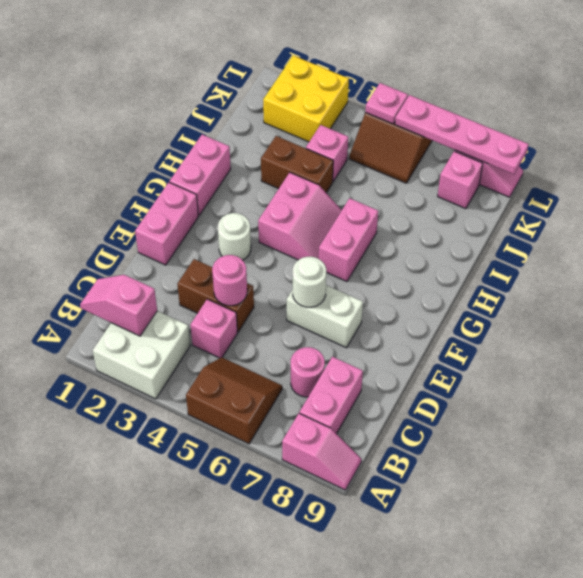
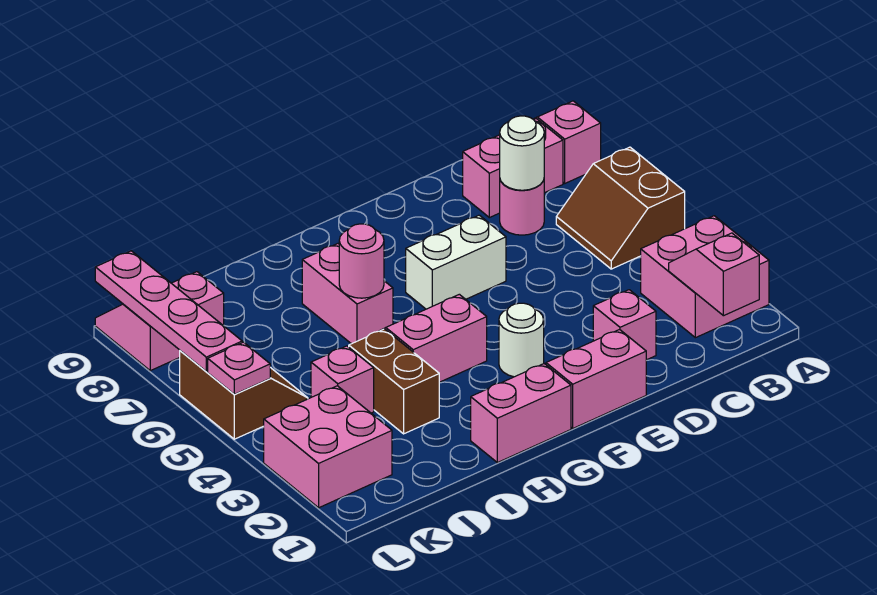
white 2x2 brick [93,311,190,399] -> pink 2x2 brick [641,216,769,338]
pink 1x2 slope [80,275,157,336] -> pink 1x2 slope turned to [669,233,759,316]
pink 1x1 brick [191,299,238,358] -> pink 1x1 brick moved to [593,290,656,360]
brown 1x2 brick [177,259,254,332] -> none
pink 1x1 round brick [212,255,247,306] -> pink 1x1 round brick moved to [339,224,384,298]
white 1x2 brick [287,285,363,348] -> white 1x2 brick turned to [406,215,506,309]
white 1x1 round brick [293,257,326,307] -> white 1x1 round brick moved to [500,116,544,190]
pink 1x2 brick [319,198,378,282] -> pink 1x2 brick turned to [302,244,393,344]
yellow 2x2 brick [263,56,349,142] -> pink 2x2 brick [264,386,392,508]

